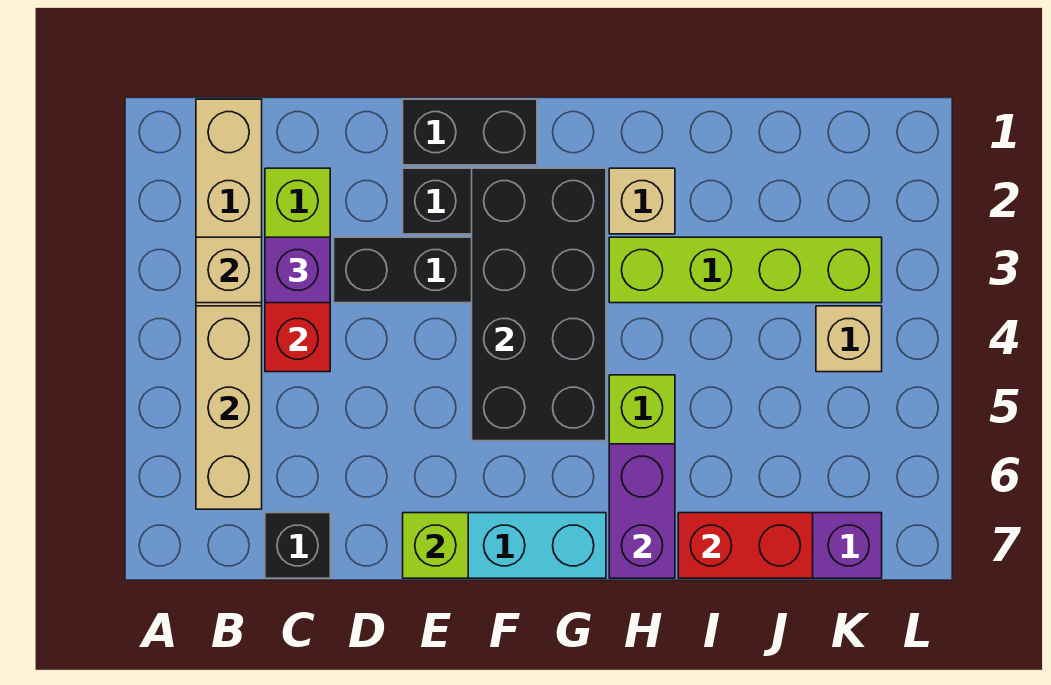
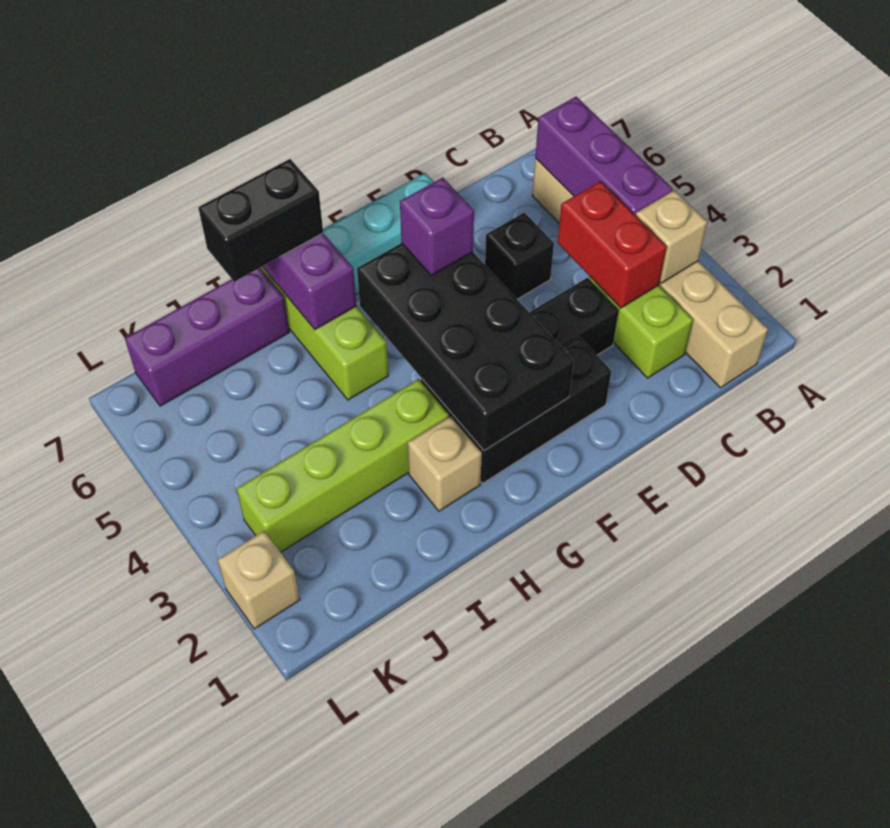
tan 1x3 brick [196,306,262,509] -> purple 1x3 brick [535,97,673,215]
purple 1x1 brick [265,237,330,303] -> purple 1x1 brick moved to [400,178,474,275]
black 1x1 brick [265,513,330,578] -> black 1x1 brick moved to [485,213,554,299]
black 1x2 brick [403,99,537,165] -> black 1x2 brick moved to [198,159,323,282]
lime 1x1 brick [403,513,468,578] -> none
red 1x2 brick [678,513,813,578] -> none
tan 1x1 brick [816,306,882,372] -> tan 1x1 brick moved to [218,531,300,629]

